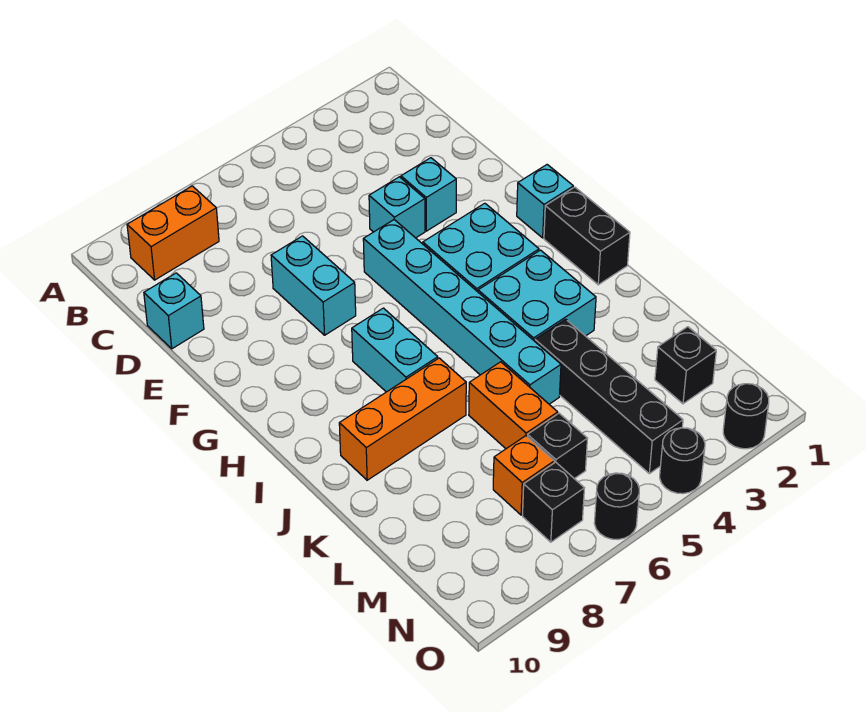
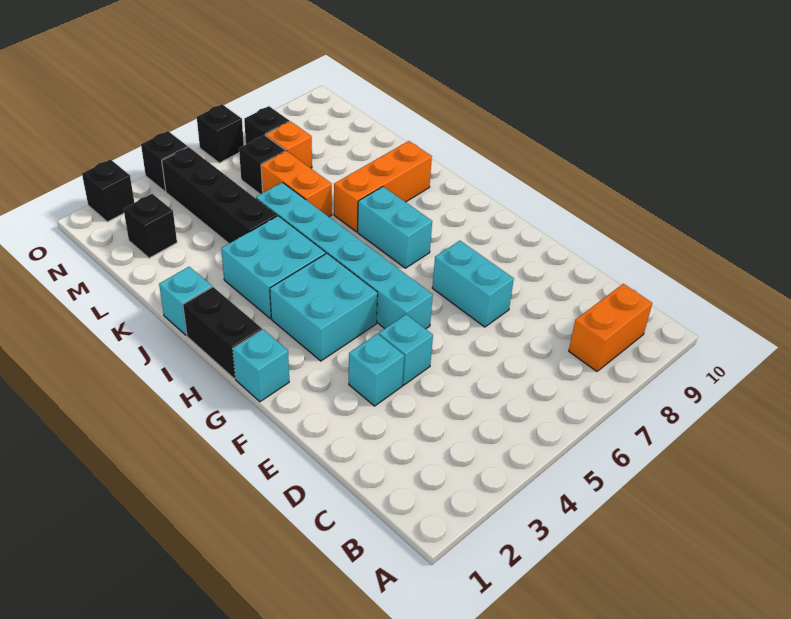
cyan 1x1 brick [144,273,204,349] -> cyan 1x1 brick moved to [159,267,212,335]
black 1x1 round brick [723,384,769,449] -> black 1x1 brick [82,159,134,222]
black 1x1 round brick [660,428,705,494] -> black 1x1 brick [141,131,188,191]
black 1x1 round brick [594,473,639,540] -> black 1x1 brick [197,104,244,163]

